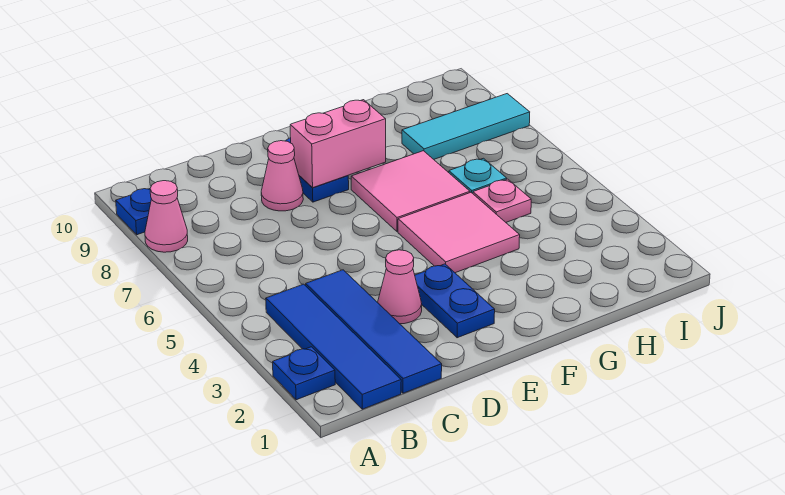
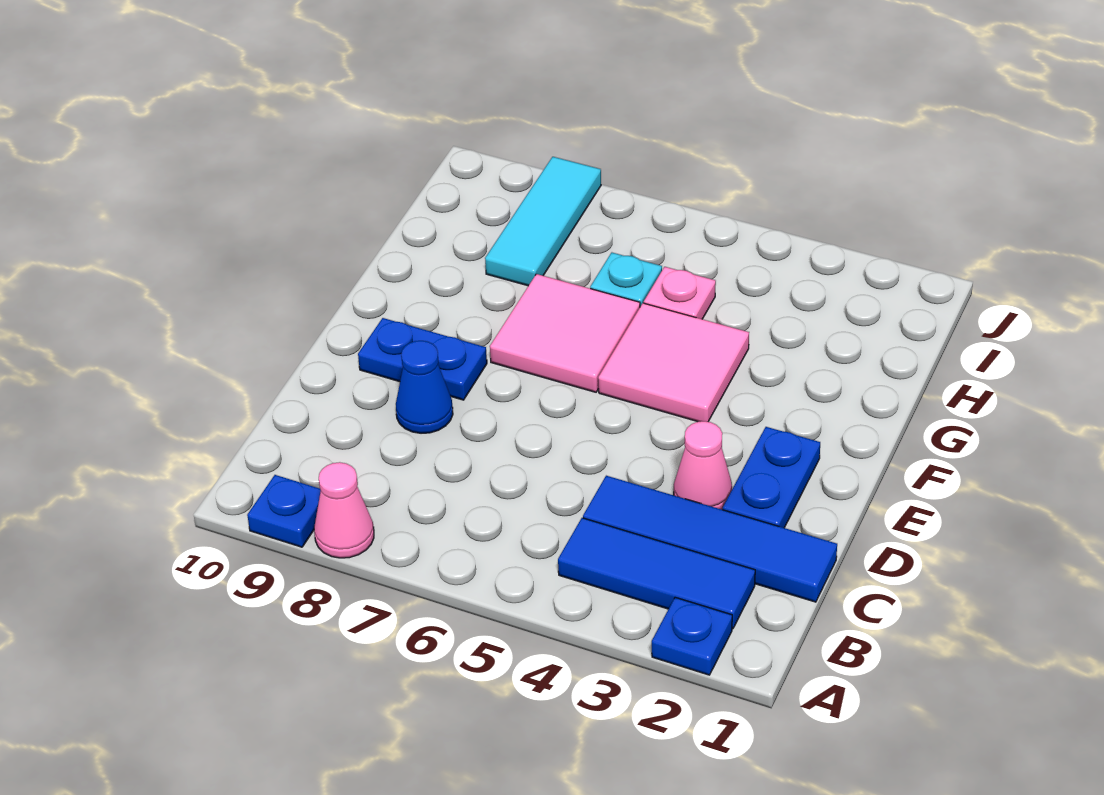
blue 1x4 tile [266,284,401,409] -> blue 1x3 tile [558,518,755,629]
pink 1x1 cone [261,141,303,211] -> blue 1x1 cone [396,341,453,433]
blue 1x2 plate [415,264,495,338] -> blue 1x2 plate turned to [723,427,820,528]
pink 1x2 brick [290,100,386,188] -> none

